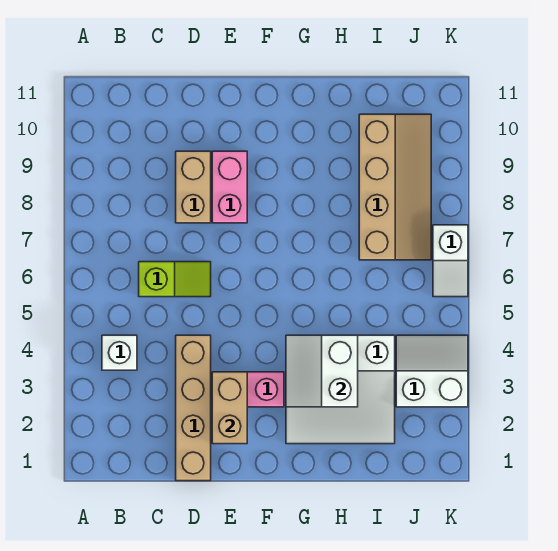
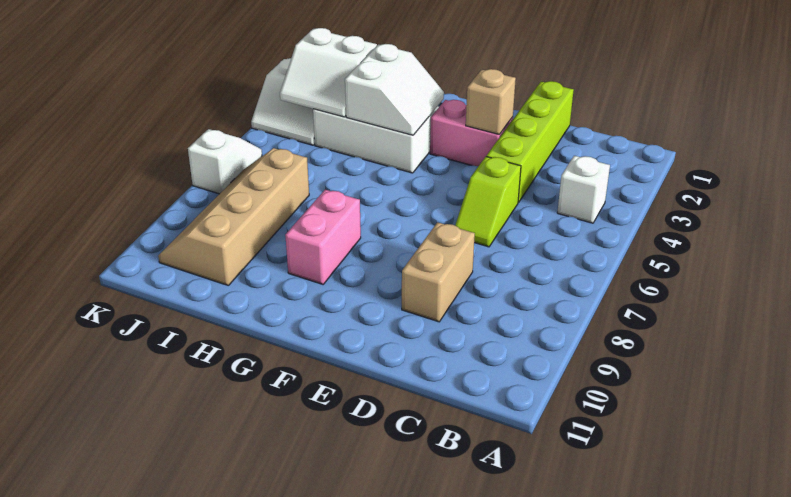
lime 1x2 slope [139,262,211,297] -> lime 1x2 slope turned to [455,157,521,247]
tan 1x4 brick [176,335,211,481] -> lime 1x4 brick [486,81,574,203]
tan 1x2 brick [212,372,247,444] -> tan 1x1 brick [466,69,516,134]
pink 1x2 brick [212,151,247,223] -> pink 1x2 brick moved to [285,190,361,284]
none -> white 2x2 slope [280,28,377,117]

